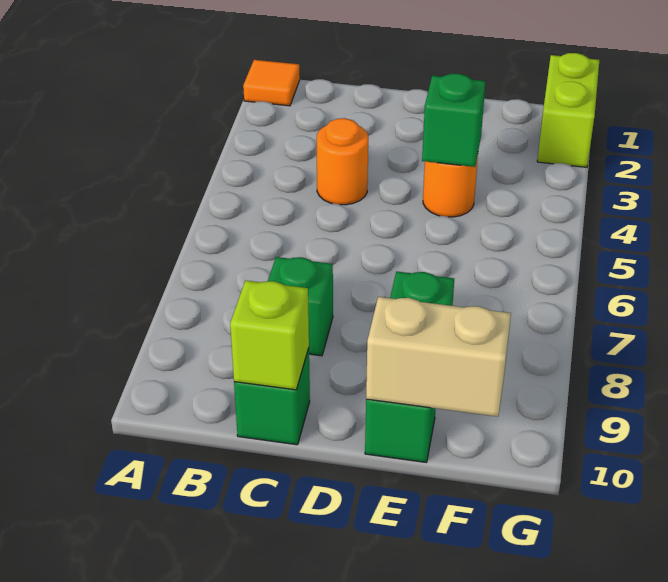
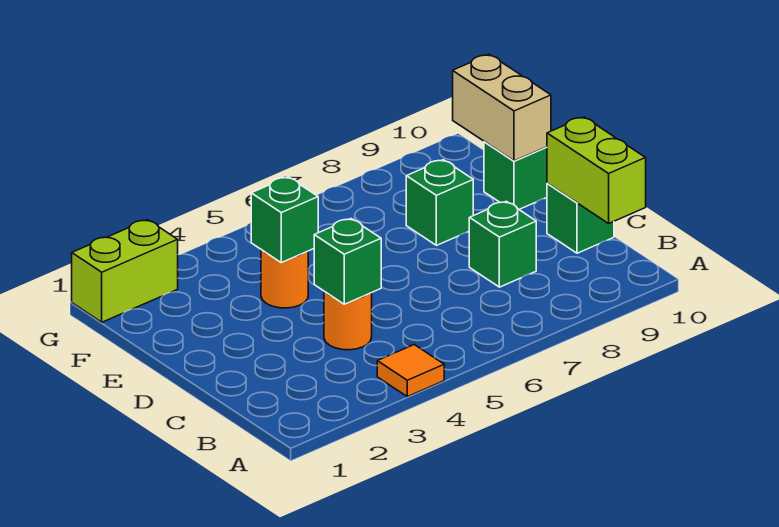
orange 1x1 tile [243,60,300,106] -> orange 1x1 tile moved to [377,345,444,397]
none -> green 1x1 brick [314,219,381,304]
lime 1x1 brick [230,280,309,390] -> lime 1x2 brick [547,117,646,223]

